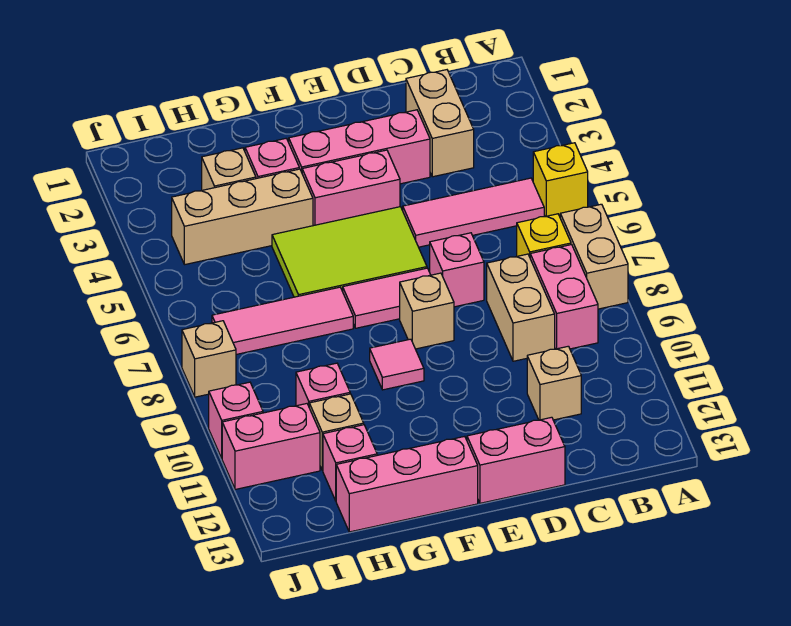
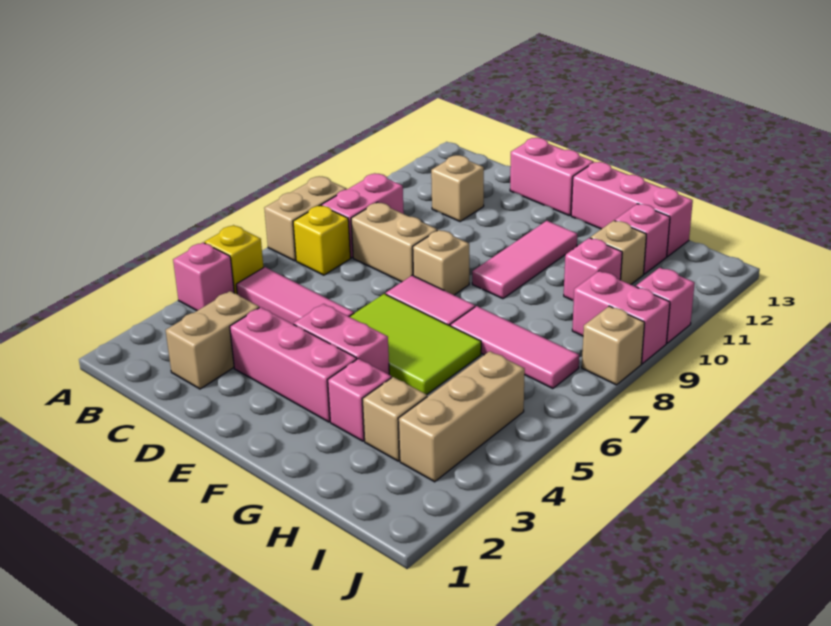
tan 1x2 brick [487,254,555,361] -> tan 1x2 brick turned to [351,202,437,282]
pink 1x1 brick [430,233,484,307] -> pink 1x1 brick moved to [173,243,234,311]
pink 1x1 tile [370,339,424,390] -> pink 1x3 tile [472,221,577,299]
tan 1x3 brick [172,169,313,265] -> tan 1x3 brick turned to [398,351,525,482]
pink 1x2 brick [222,404,320,489] -> pink 1x2 brick moved to [572,271,670,364]

